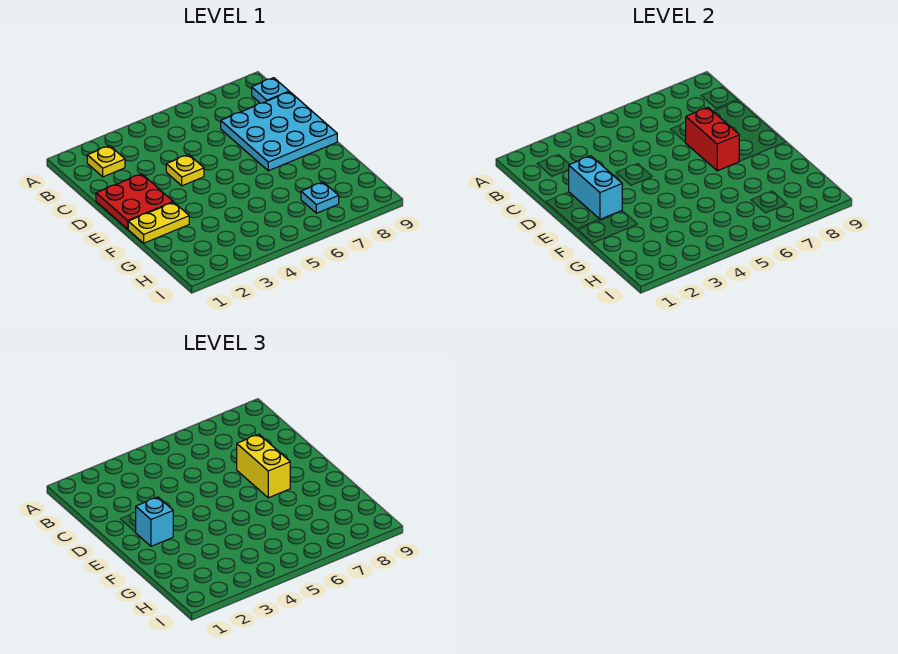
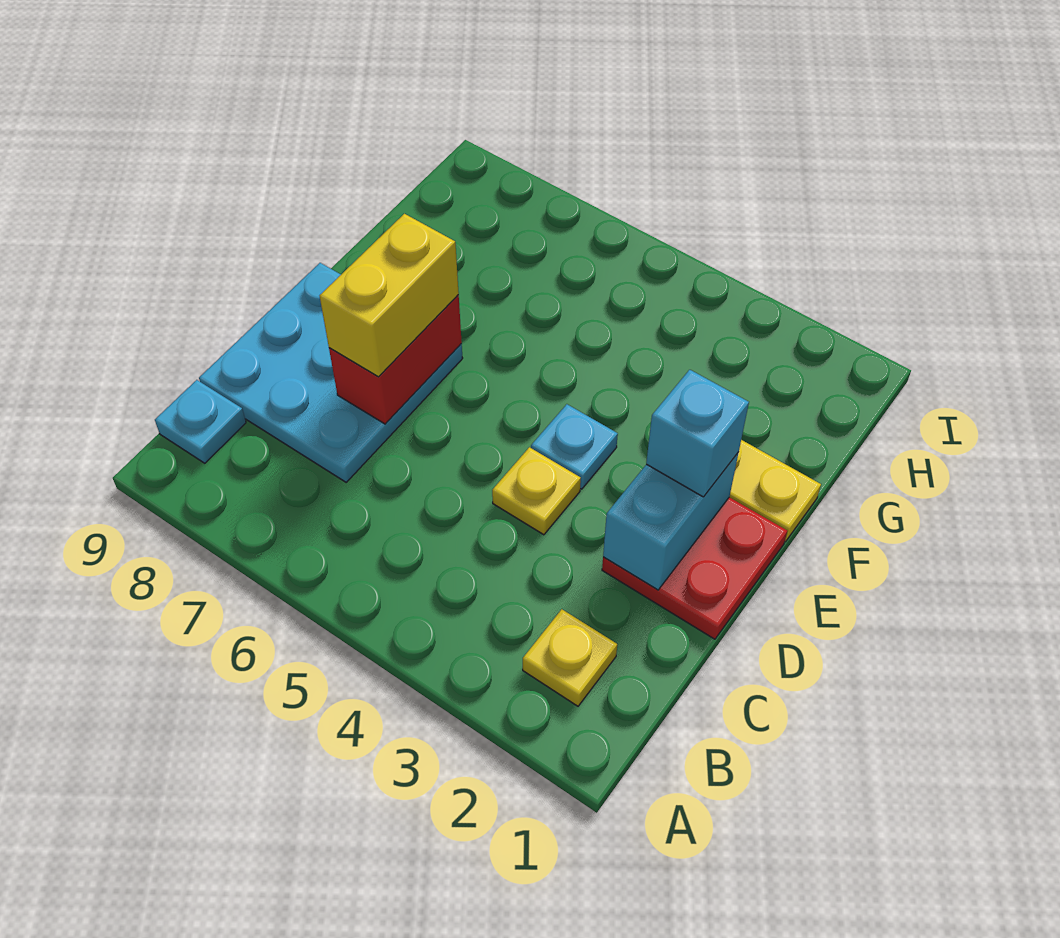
cyan 1x1 plate [301,182,339,213] -> cyan 1x1 plate moved to [531,404,618,489]

